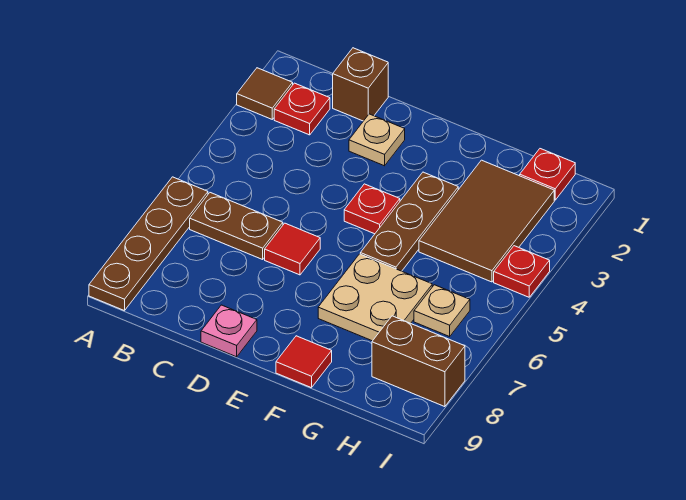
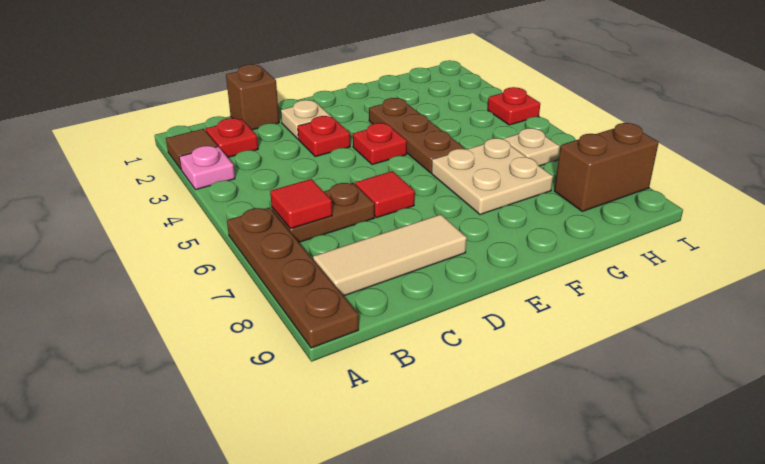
none -> tan 1x3 tile [313,214,467,296]
pink 1x1 plate [201,305,257,357] -> pink 1x1 plate moved to [180,146,235,190]
red 1x1 tile [276,336,332,388] -> red 1x1 tile moved to [270,179,332,229]
brown 2x3 tile [419,160,554,282] -> none
red 1x1 plate [520,149,575,200] -> red 1x1 plate moved to [298,116,350,157]

